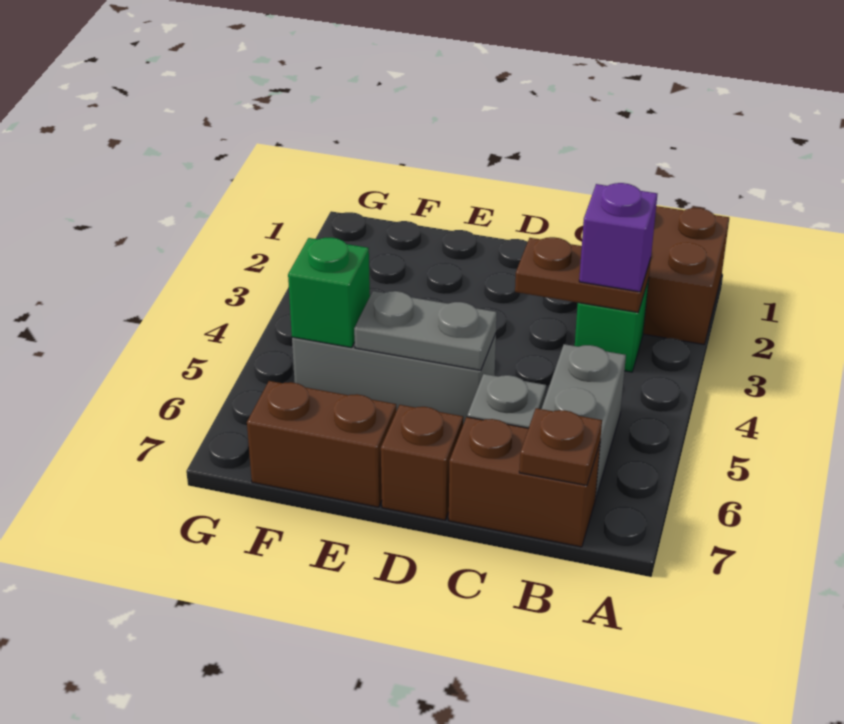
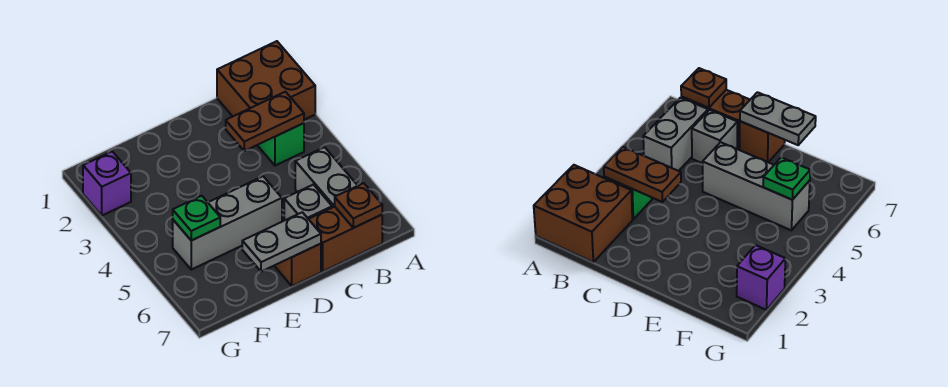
purple 1x1 brick [579,183,657,292] -> purple 1x1 brick moved to [83,151,131,215]
grey 1x2 plate [354,291,497,370] -> grey 1x2 plate moved to [242,212,321,272]
brown 1x2 brick [247,381,396,507] -> none
green 1x1 brick [288,237,370,348] -> green 1x1 plate [173,196,220,240]

